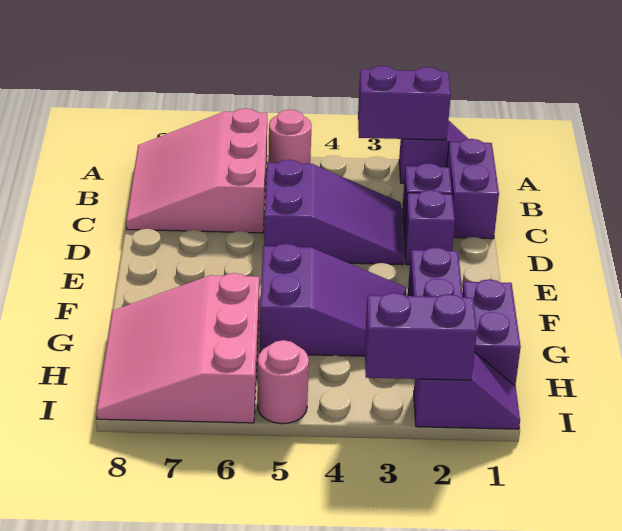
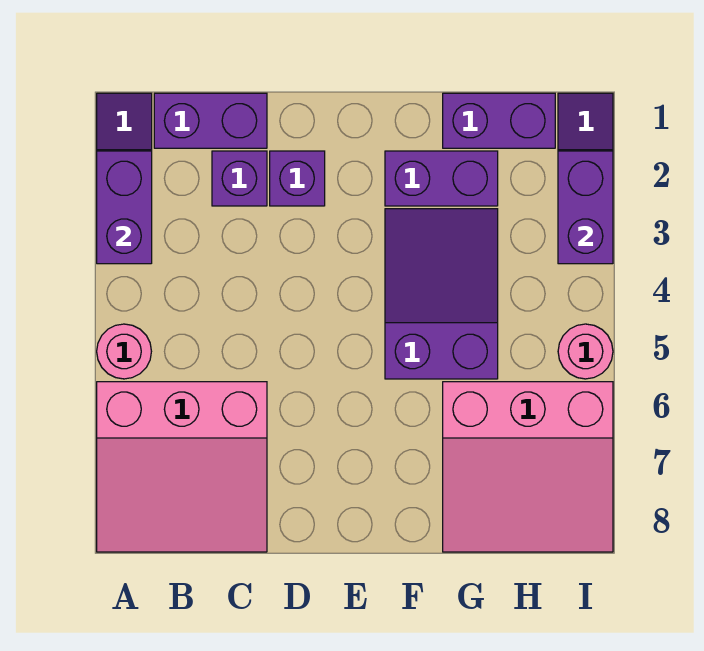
purple 2x3 slope [264,160,404,265] -> none

